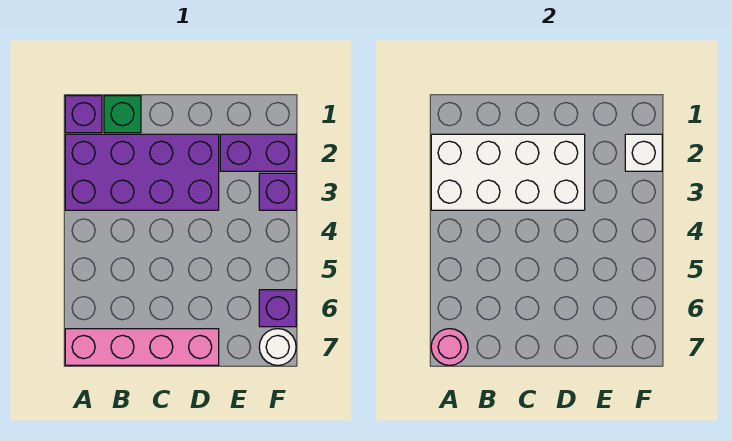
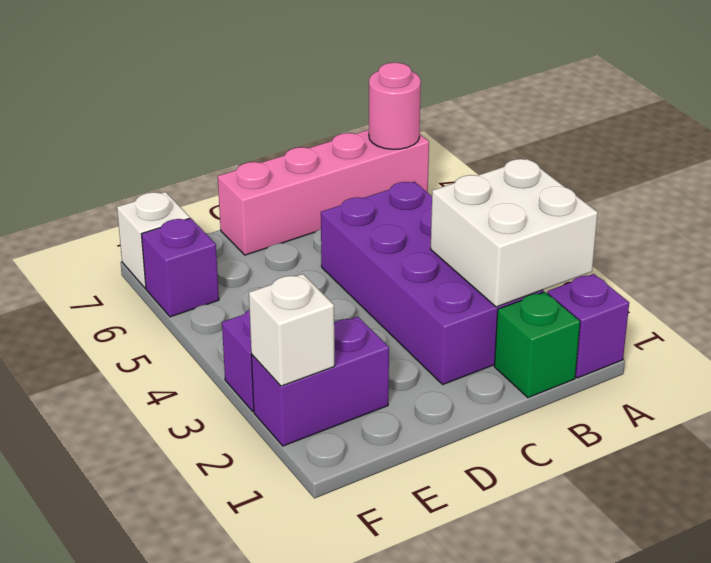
purple 2x4 brick [65,134,219,210] -> purple 2x4 brick turned to [321,182,543,384]
white 2x4 brick [431,134,585,210] -> white 2x2 brick [431,159,598,307]
white 1x1 round brick [259,329,296,365] -> white 1x1 brick [117,192,190,288]

